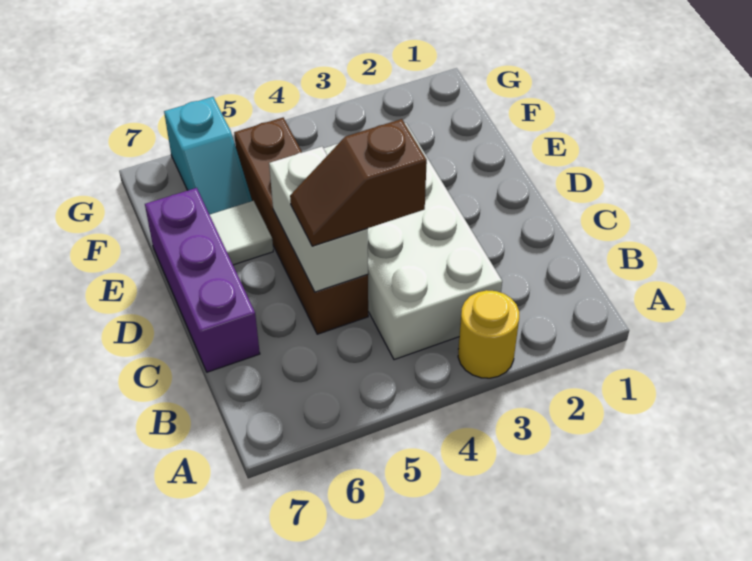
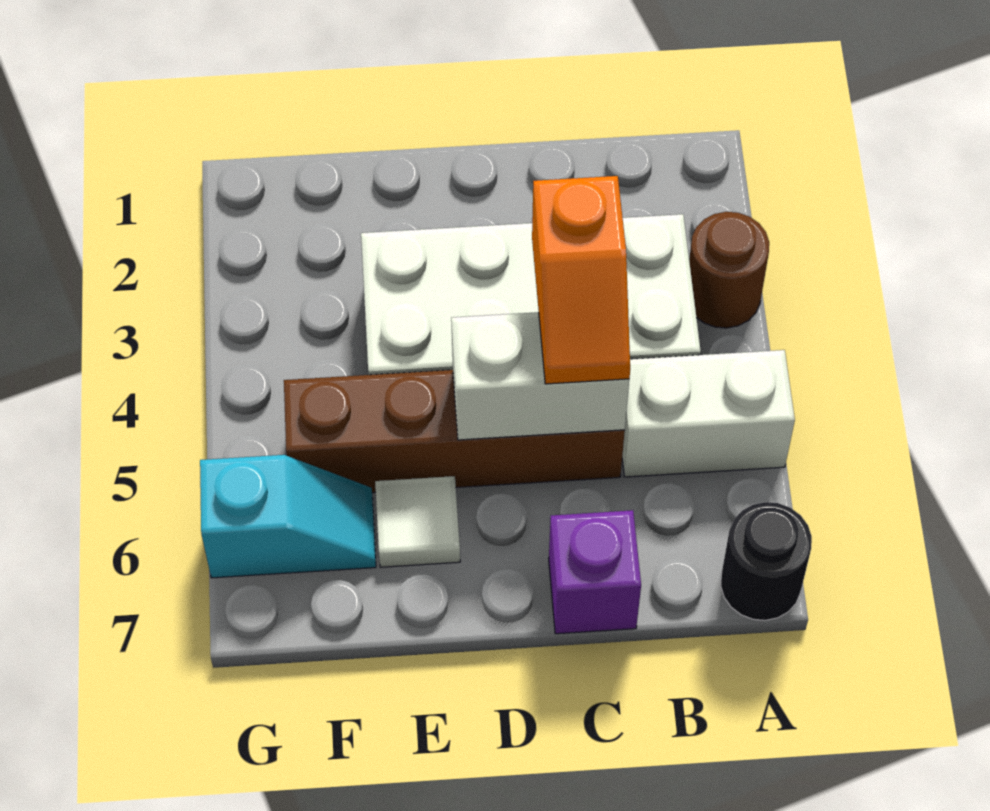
yellow 1x1 round brick [458,290,519,378] -> brown 1x1 round brick [689,212,769,328]
none -> white 1x2 brick [622,350,795,477]
none -> black 1x1 round brick [721,502,812,620]
brown 1x2 slope [290,119,427,246] -> orange 1x2 slope [532,176,630,384]
purple 1x3 brick [145,188,260,372] -> purple 1x1 brick [549,510,641,634]

